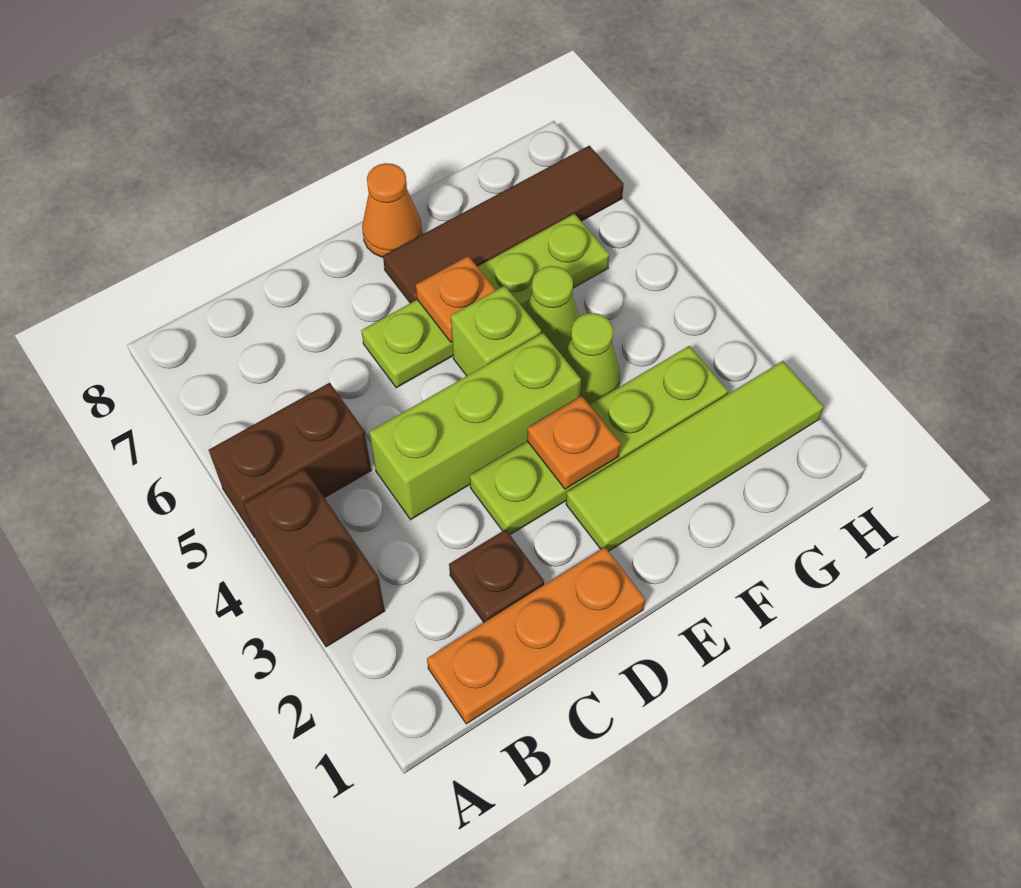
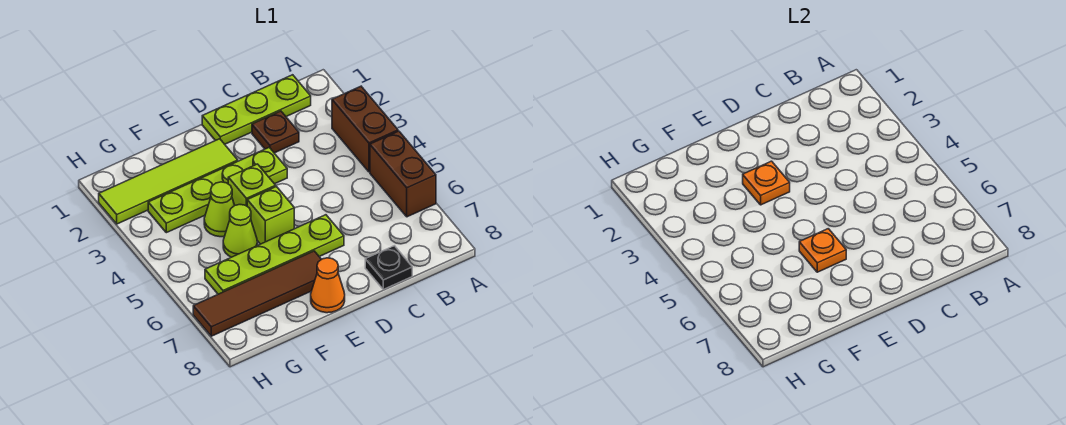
brown 1x2 brick [209,383,371,537] -> brown 1x2 brick turned to [370,131,436,217]
orange 1x3 plate [427,547,646,724] -> lime 1x3 plate [202,75,311,144]
lime 1x3 brick [369,333,581,520] -> lime 1x1 brick [228,164,276,206]
none -> black 1x1 plate [365,246,412,289]

